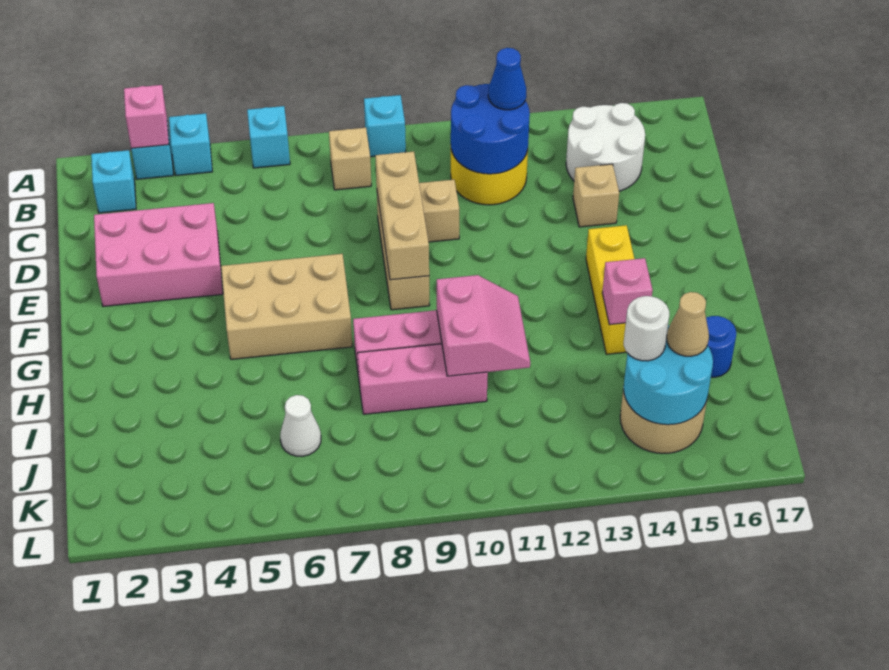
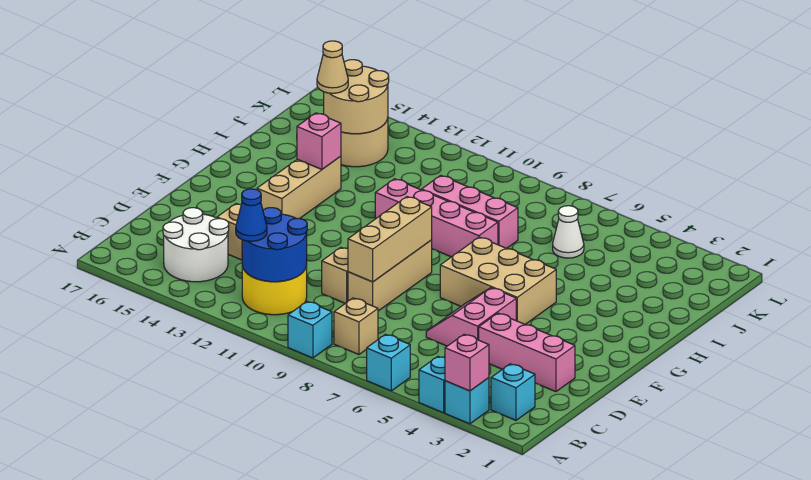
pink 2x3 brick [94,203,223,306] -> pink 1x3 brick [479,313,575,392]
yellow 1x3 brick [586,225,634,354] -> tan 1x3 brick [257,156,341,219]
pink 2x2 slope [437,275,530,376] -> pink 2x2 slope moved to [426,288,516,346]
blue 1x1 round brick [706,316,736,377] -> none
cyan 2x2 round brick [624,325,713,425] -> tan 2x2 round brick [324,60,389,134]
white 1x1 round brick [624,296,669,361] -> none

